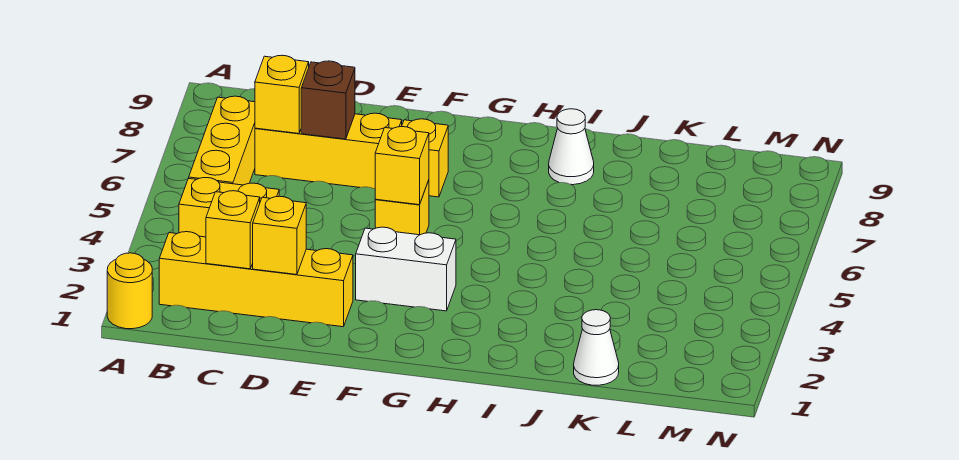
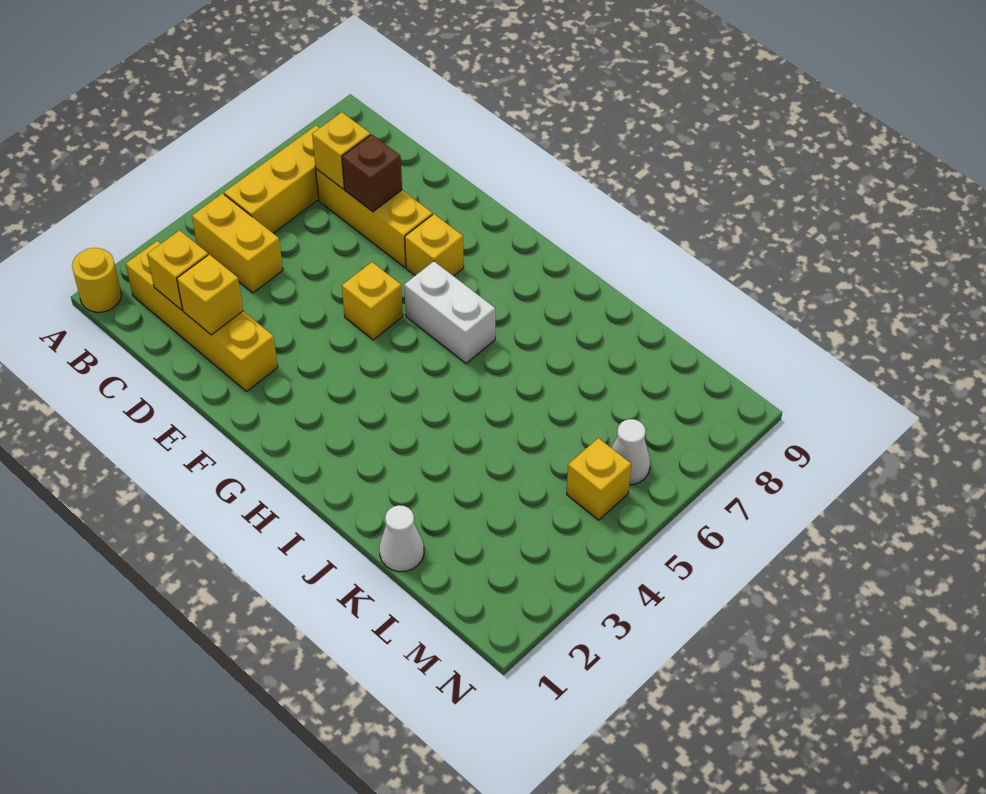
white 1x2 brick [356,227,456,311] -> white 1x2 brick moved to [404,261,495,364]
yellow 1x1 brick [375,127,429,205] -> yellow 1x1 brick moved to [567,438,631,520]
white 1x1 cone [549,109,594,185] -> white 1x1 cone moved to [612,419,650,485]

